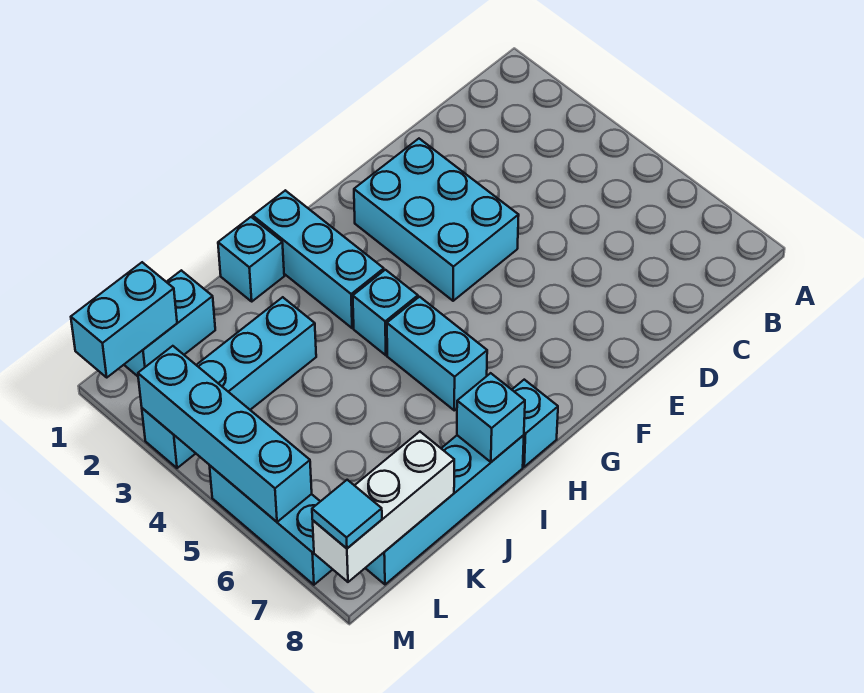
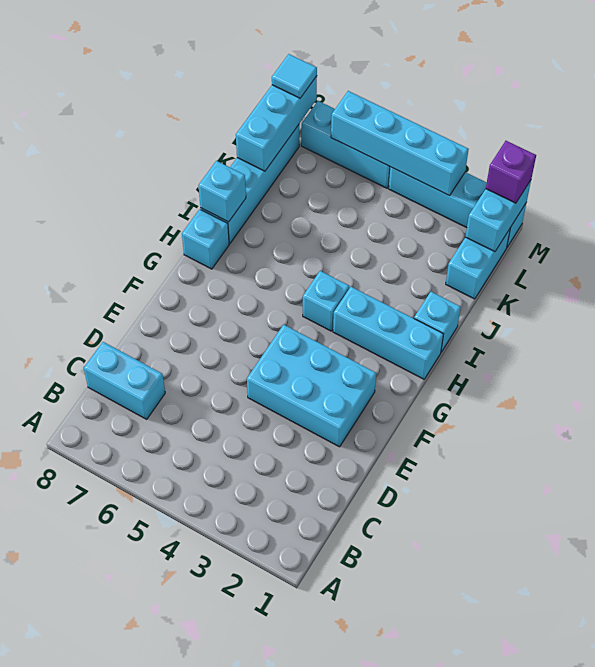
cyan 1x2 brick [387,297,487,410] -> cyan 1x2 brick moved to [84,342,165,419]
cyan 1x4 brick [142,297,316,468] -> cyan 1x4 brick turned to [389,167,526,247]
white 1x3 brick [313,432,454,582] -> cyan 1x3 brick [236,76,317,171]
none -> purple 1x1 brick [486,141,536,203]

